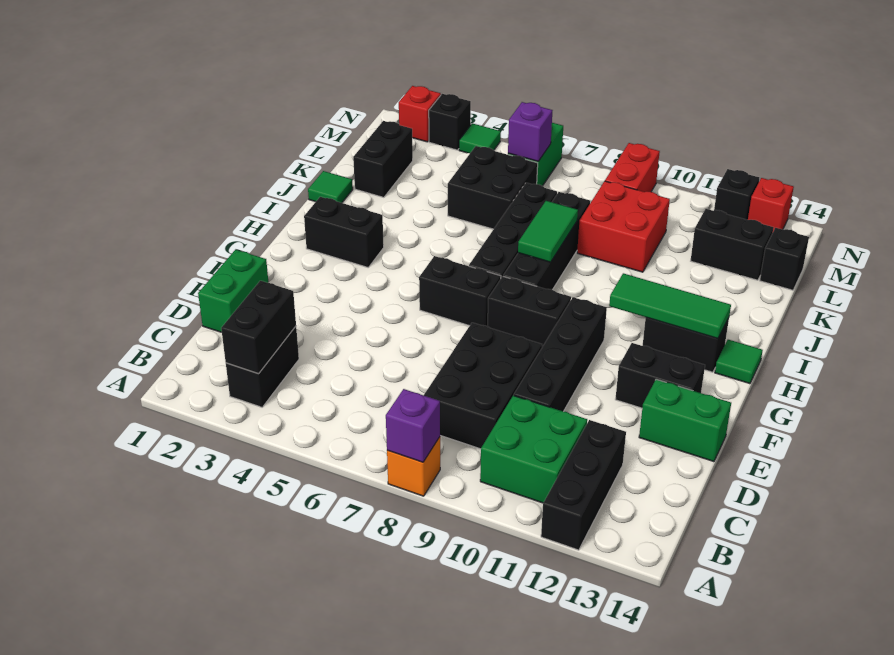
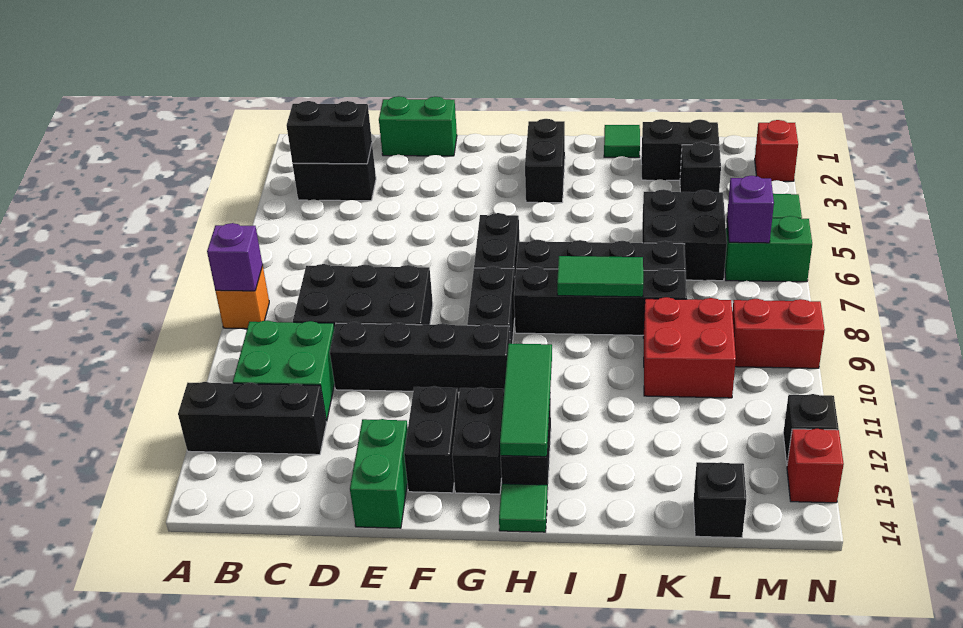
black 1x2 brick [691,209,773,280] -> black 1x2 brick moved to [452,387,504,494]
black 1x1 brick [429,94,471,150] -> black 1x1 brick moved to [680,142,721,192]

